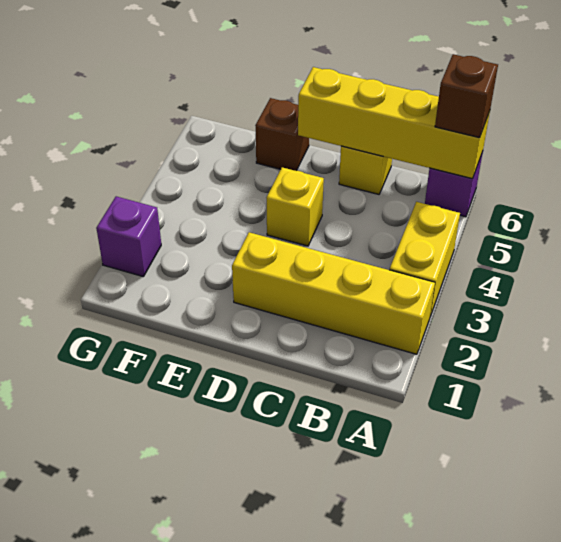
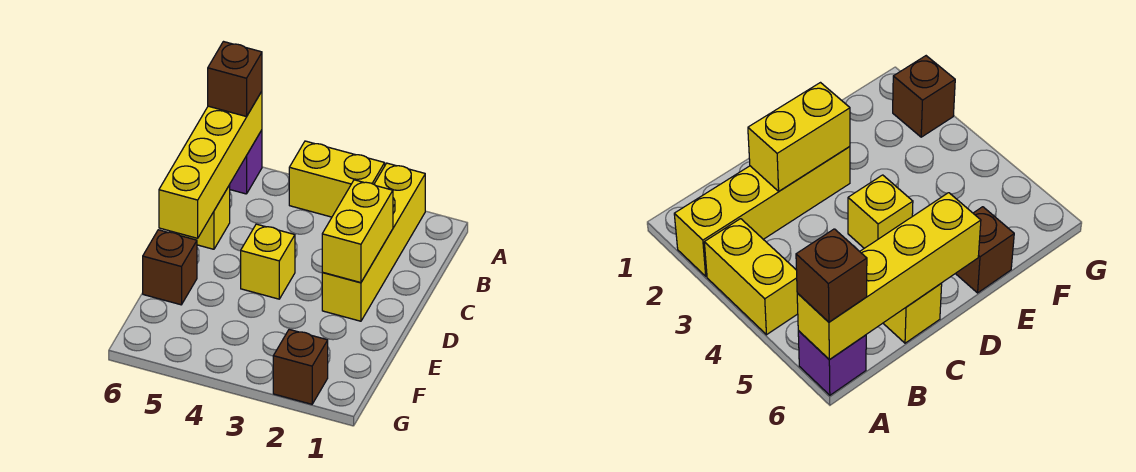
none -> yellow 1x2 brick [322,180,393,283]
purple 1x1 brick [96,196,161,276] -> brown 1x1 brick [273,329,328,404]

